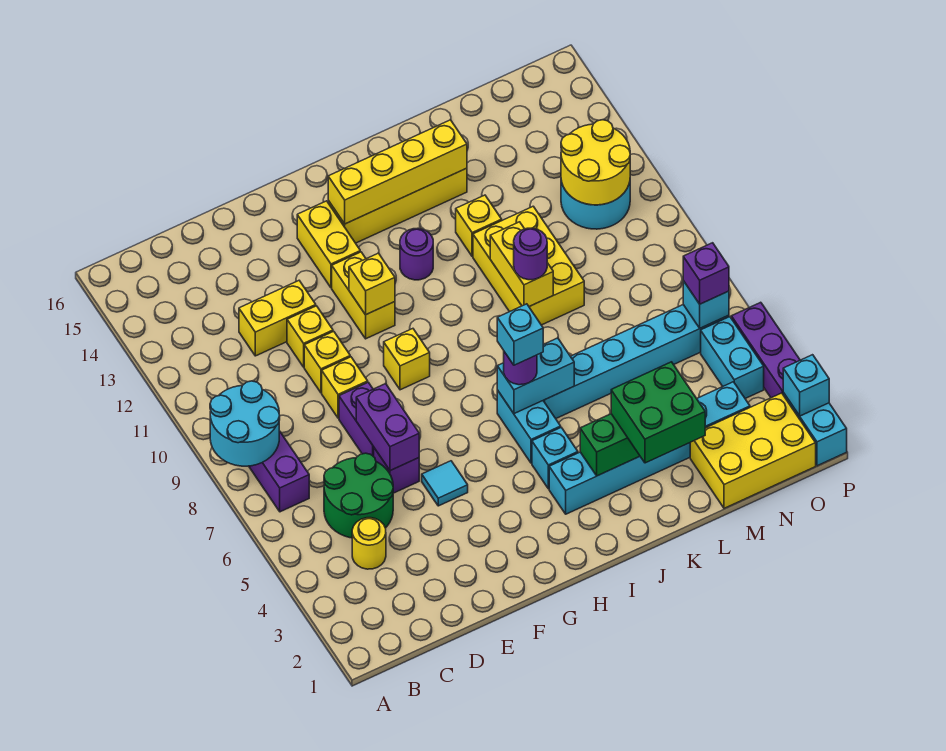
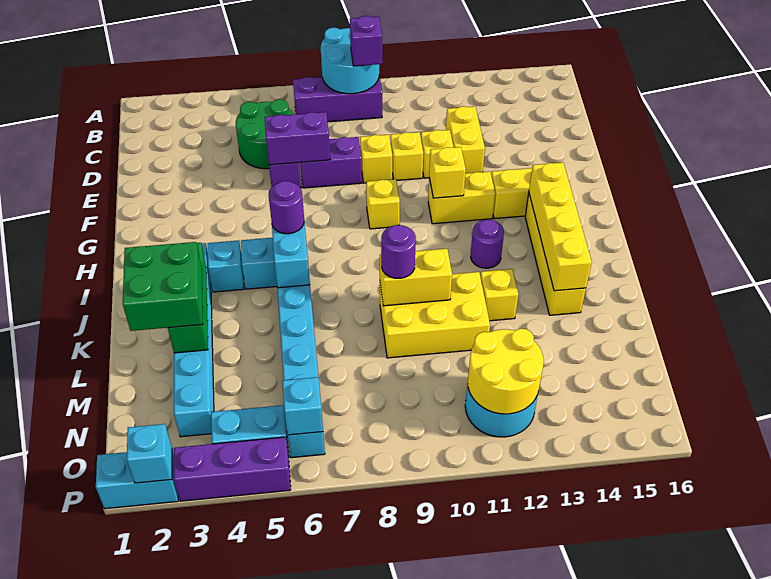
yellow 1x1 round brick [352,518,386,569] -> none
cyan 1x1 tile [422,461,468,506] -> none
cyan 1x1 brick [497,304,543,365] -> none
yellow 2x3 brick [690,393,816,508] -> none
purple 1x1 brick [683,243,729,304] -> purple 1x1 brick moved to [350,16,382,66]

